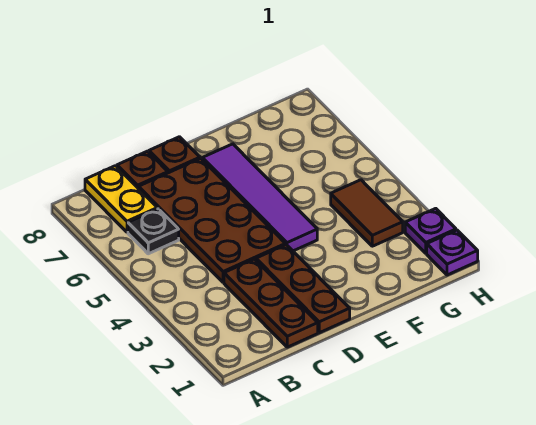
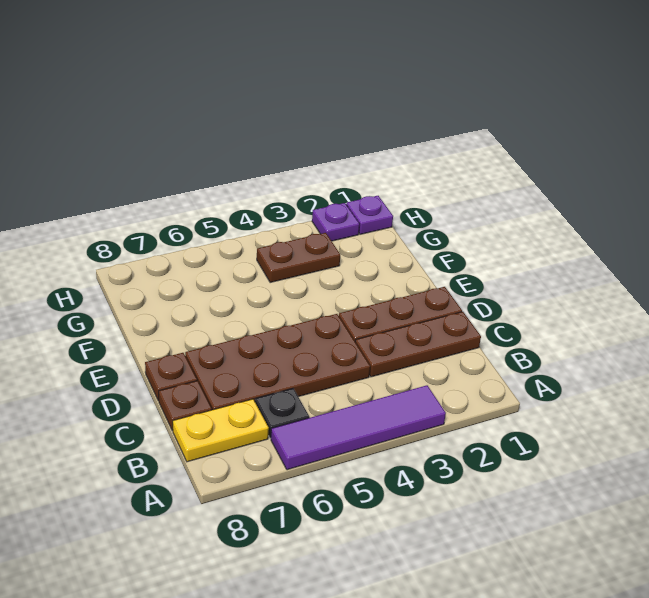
purple 1x4 tile [202,144,317,251] -> purple 1x4 tile moved to [271,385,446,470]
brown 1x2 tile [331,180,403,246] -> brown 1x2 plate [257,233,340,283]

